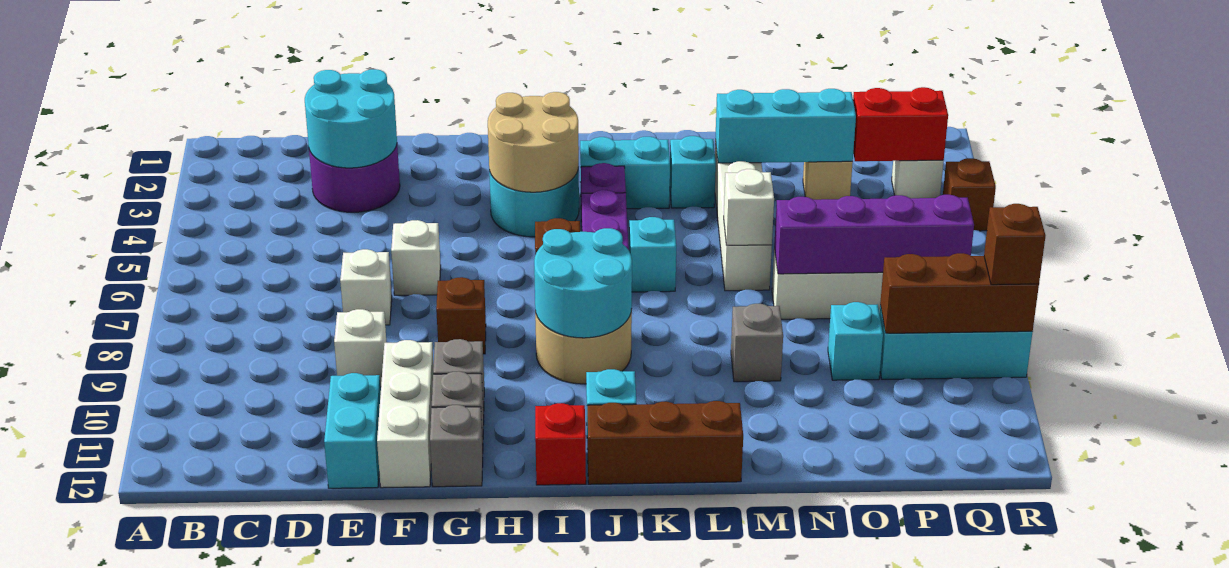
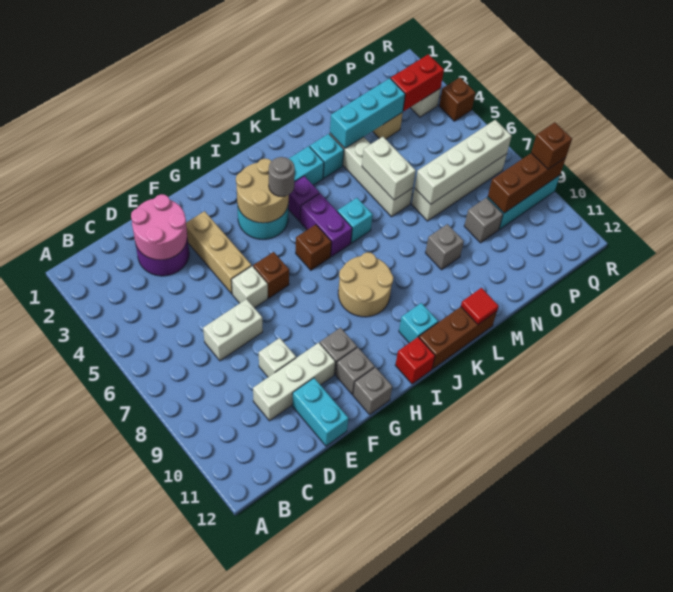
cyan 2x2 round brick [305,69,397,168] -> pink 2x2 round brick [131,194,187,260]
white 1x1 brick [340,249,392,325] -> white 1x2 brick [203,299,263,361]
none -> tan 1x3 brick [186,211,251,294]
white 1x3 brick [377,340,434,488] -> white 1x3 brick turned to [253,343,335,421]
brown 1x1 brick [436,277,486,354] -> brown 1x1 brick moved to [253,252,289,298]
none -> grey 1x1 round brick [269,157,295,197]
cyan 2x2 round brick [534,228,632,338] -> none
none -> red 1x1 tile [461,288,499,324]
white 1x1 brick [724,169,774,245] -> white 1x2 brick [362,137,416,200]
purple 1x4 brick [774,195,974,274] -> white 1x4 brick [415,120,512,204]
cyan 1x1 brick [828,302,883,380] -> grey 1x1 brick [464,197,503,243]

